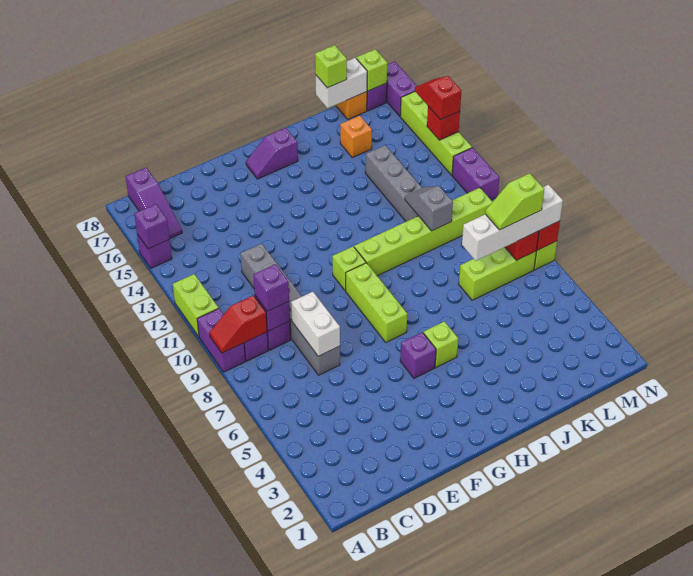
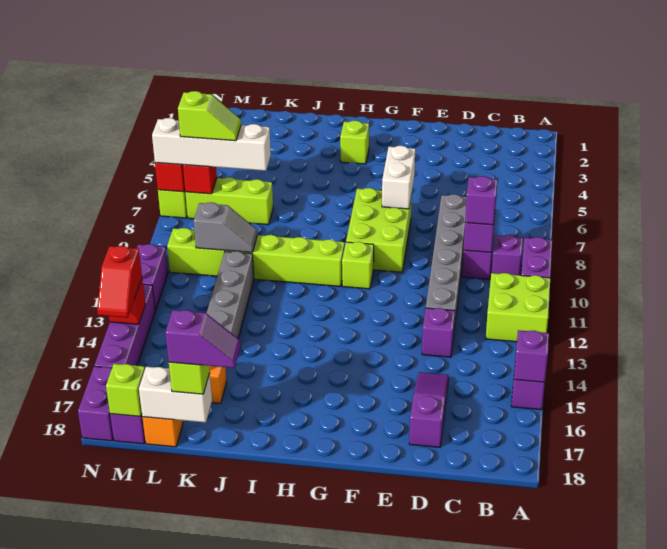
red 1x2 slope [209,295,267,353] -> none
lime 1x2 brick [173,274,219,336] -> lime 2x2 brick [486,273,550,342]
purple 1x3 slope [126,168,182,238] -> purple 1x3 slope moved to [409,372,449,447]
white 1x2 brick [291,292,340,356] -> white 1x2 brick moved to [382,146,415,209]
purple 1x1 brick [400,332,436,378] -> purple 1x1 brick moved to [422,308,455,357]
lime 1x3 brick [346,263,407,342] -> lime 2x3 brick [346,188,412,272]
purple 1x2 slope [246,128,298,179] -> purple 1x2 slope moved to [165,310,241,368]
lime 1x1 brick [423,321,458,367] -> lime 1x1 brick moved to [340,121,369,164]
grey 1x2 slope [405,186,453,231] -> grey 1x2 slope turned to [194,202,257,252]
lime 1x4 brick [400,92,472,175] -> purple 1x4 brick [94,284,155,368]

